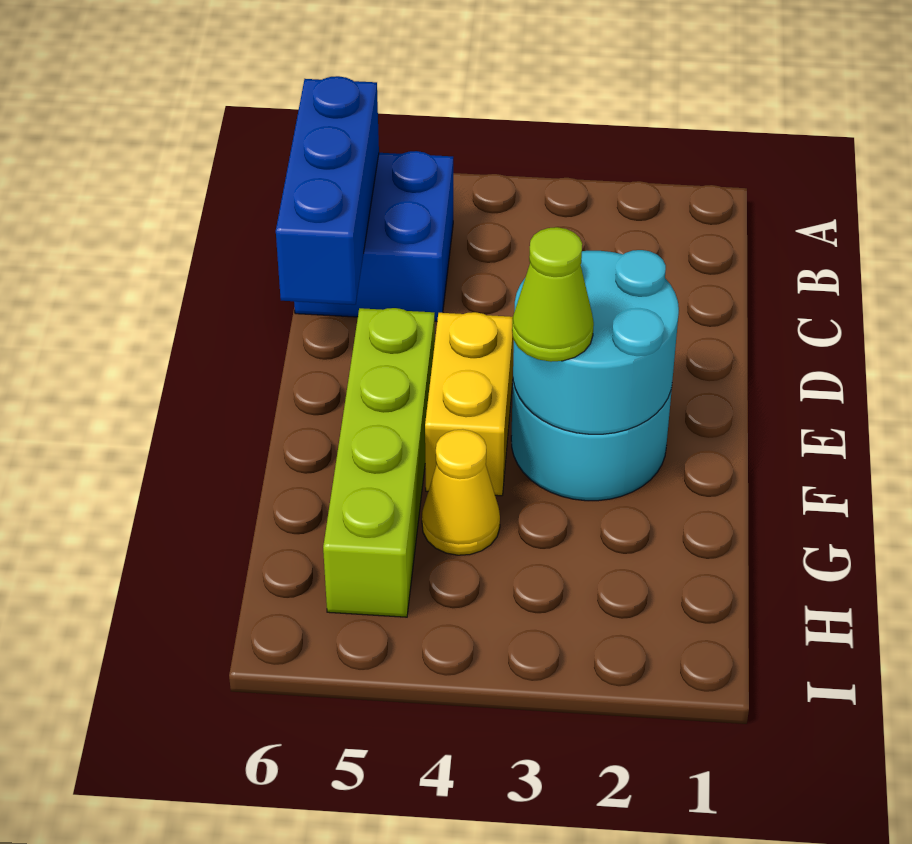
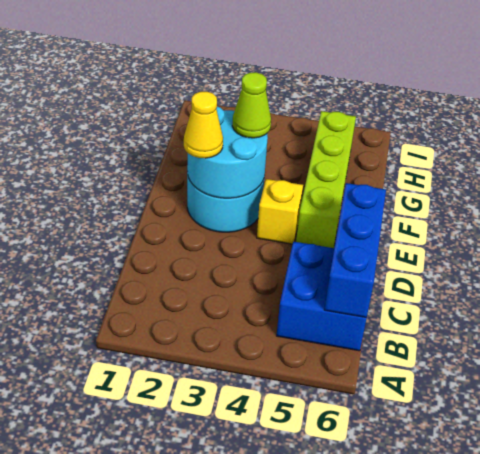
yellow 1x2 brick [425,312,513,496] -> yellow 1x1 brick [257,179,303,244]
yellow 1x1 cone [422,429,500,555] -> yellow 1x1 cone moved to [184,92,223,158]

